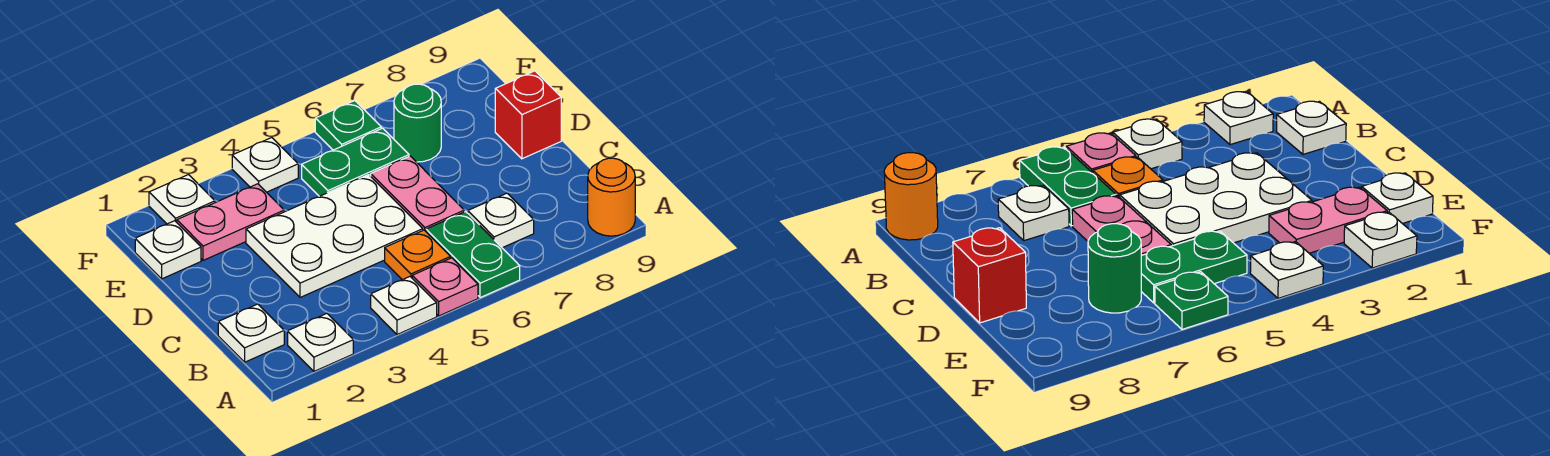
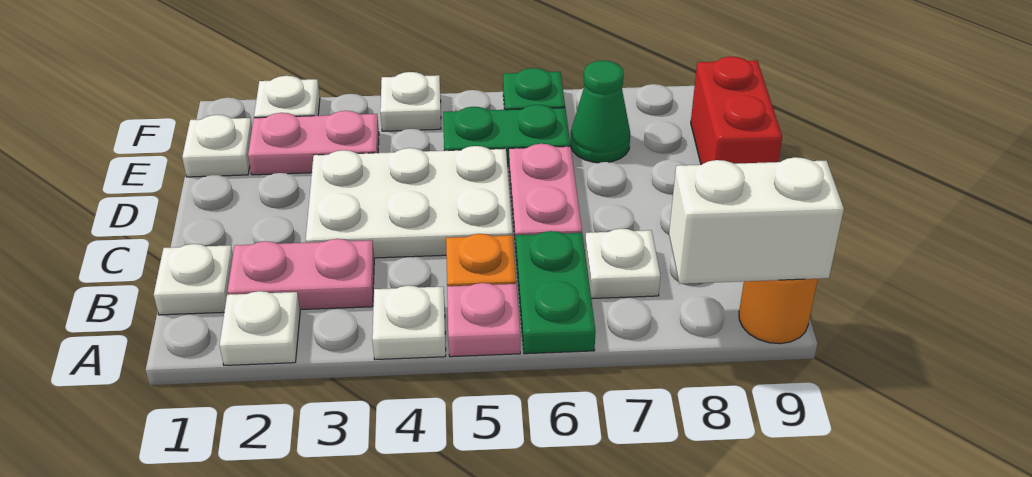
none -> white 1x2 brick [669,157,844,284]
none -> pink 1x2 plate [227,239,374,310]
red 1x1 brick [495,71,561,159] -> red 1x2 brick [691,57,782,165]
green 1x1 round brick [394,84,441,162] -> green 1x1 cone [570,60,630,163]

